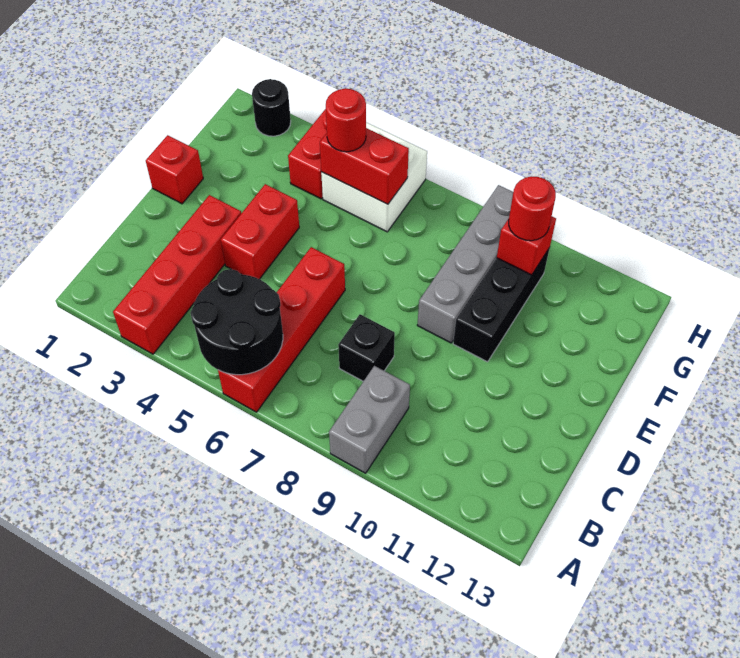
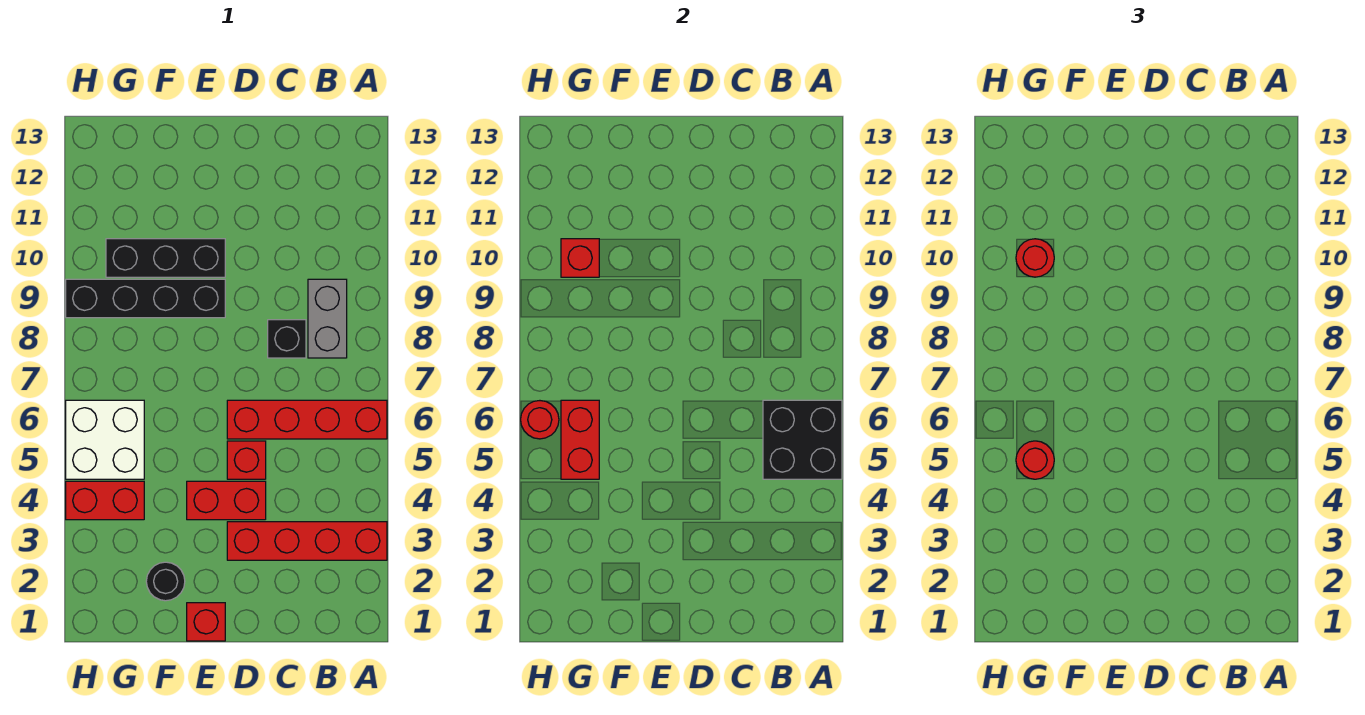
black 2x2 round brick [190,269,283,375] -> black 2x2 brick [763,400,842,479]
grey 1x2 brick [329,366,410,473] -> grey 1x2 brick turned to [308,279,347,358]
none -> red 1x1 brick [227,441,266,479]
grey 1x4 brick [417,185,513,343] -> black 1x4 brick [66,279,225,318]
black 1x1 round brick [252,79,291,136] -> black 1x1 round brick moved to [146,562,185,601]
none -> red 1x1 round brick [521,401,559,439]

